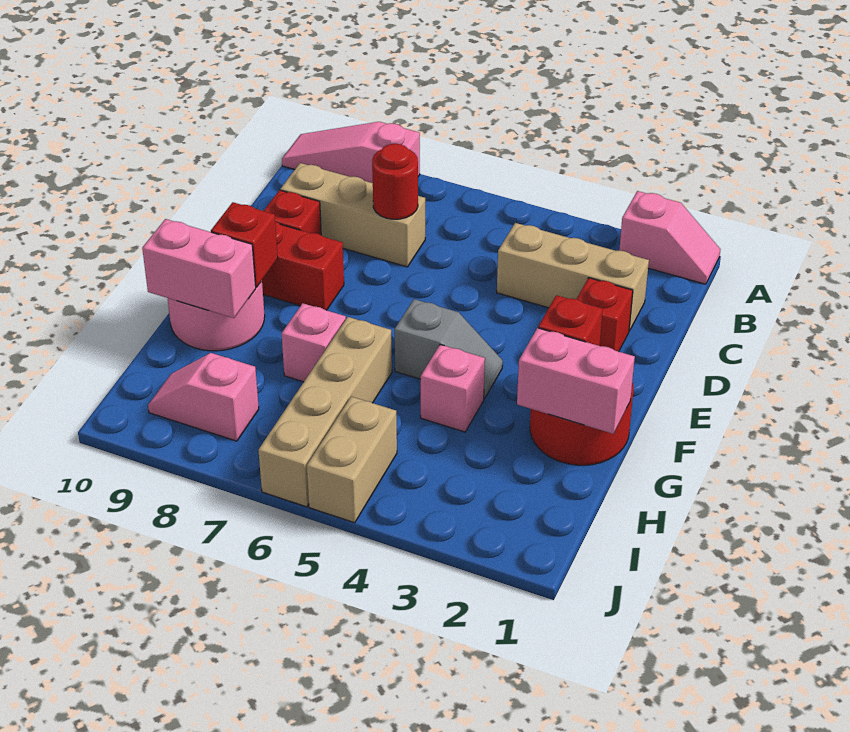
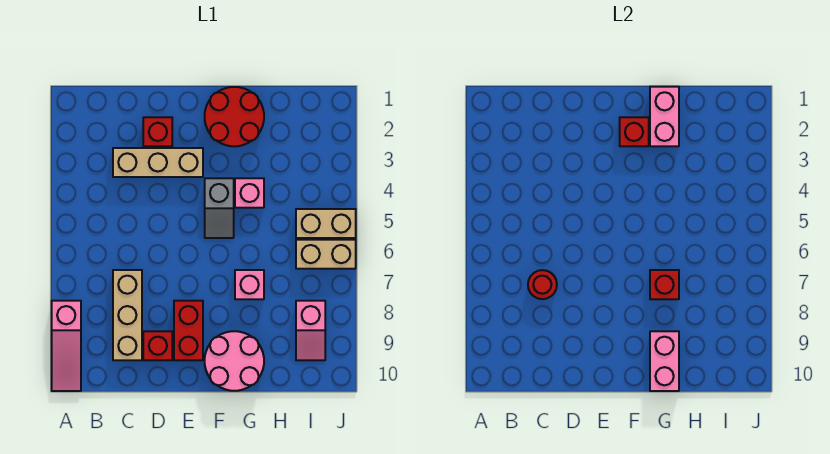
pink 1x2 slope [619,191,720,284] -> none
tan 1x3 brick [497,223,649,331] -> tan 1x3 brick turned to [113,148,203,177]
grey 1x2 slope [395,299,503,399] -> grey 1x2 slope turned to [205,178,234,238]
red 1x1 brick [211,202,278,287] -> red 1x1 brick moved to [650,270,679,299]
tan 1x4 brick [258,317,392,507] -> tan 1x2 brick [296,240,356,269]

